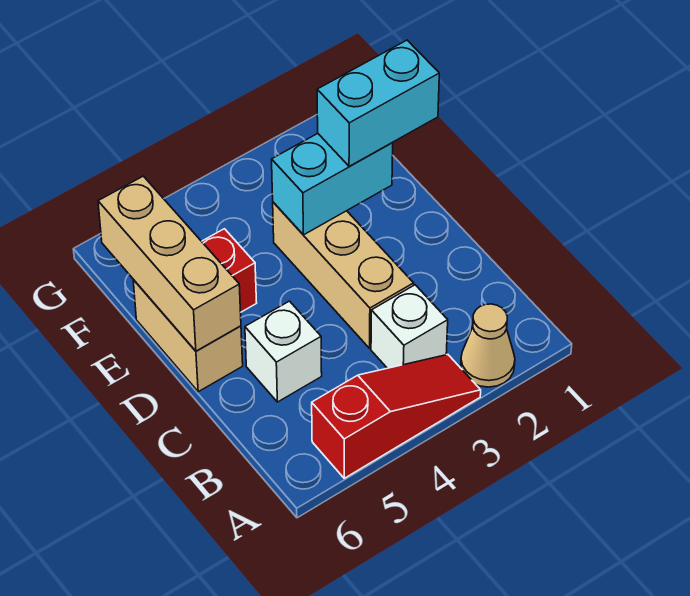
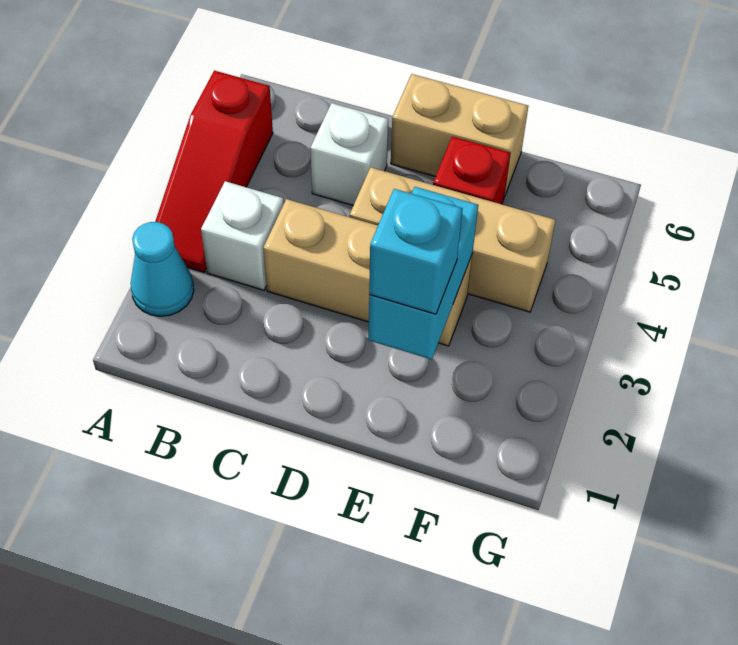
tan 1x1 cone [461,304,515,387] -> cyan 1x1 cone [131,222,194,316]
tan 1x3 brick [98,176,241,351] -> tan 1x3 brick moved to [350,167,556,312]
cyan 1x2 brick [317,40,439,166] -> cyan 1x1 brick [369,189,463,314]

